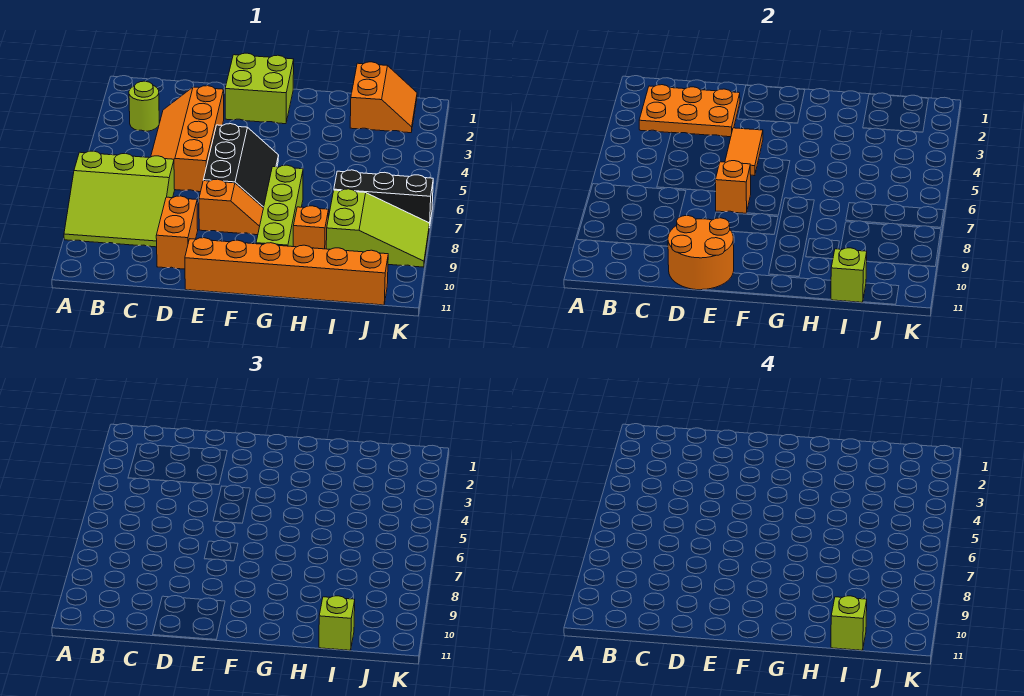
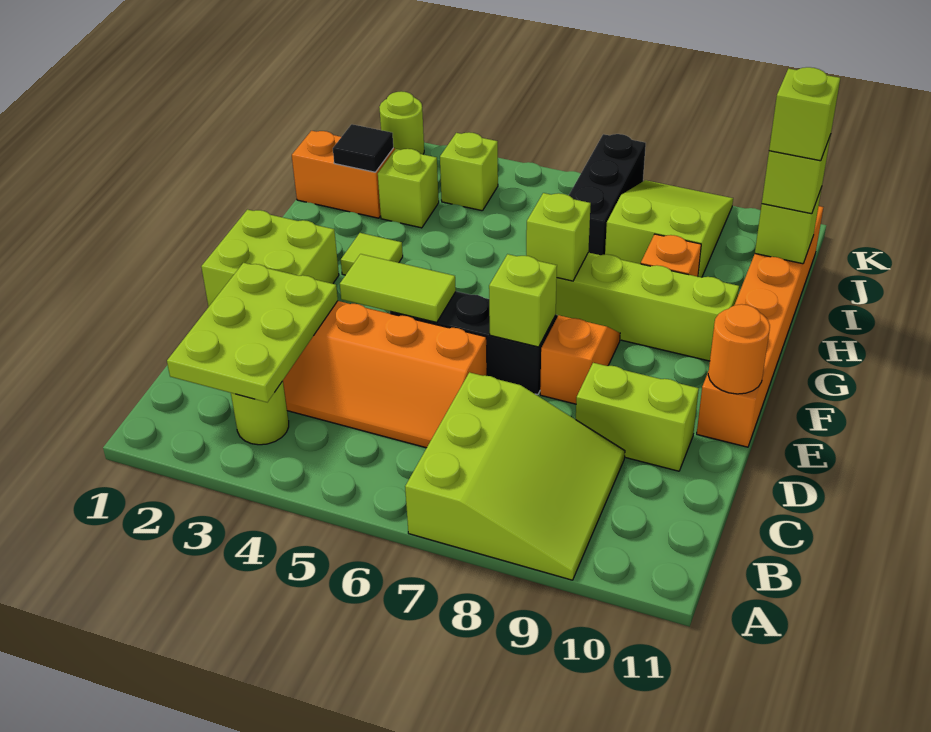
orange 2x3 plate [639,85,740,137] -> lime 2x3 plate [167,263,338,402]
orange 1x2 brick [156,196,198,269] -> lime 1x2 brick [576,363,699,471]
orange 2x2 round brick [668,216,734,290] -> orange 1x1 round brick [708,304,770,394]
orange 1x2 tile [725,128,763,176] -> lime 1x2 tile [340,254,456,322]
orange 1x1 brick [715,161,751,213] -> lime 1x1 brick [489,254,557,347]
none -> lime 1x1 tile [341,233,403,275]
none -> lime 1x1 brick [526,193,591,281]
none -> black 1x1 tile [333,124,393,172]
none -> lime 1x1 brick [378,149,439,228]
none -> lime 1x1 brick [440,132,498,211]
none -> lime 1x1 round brick [379,91,424,154]

